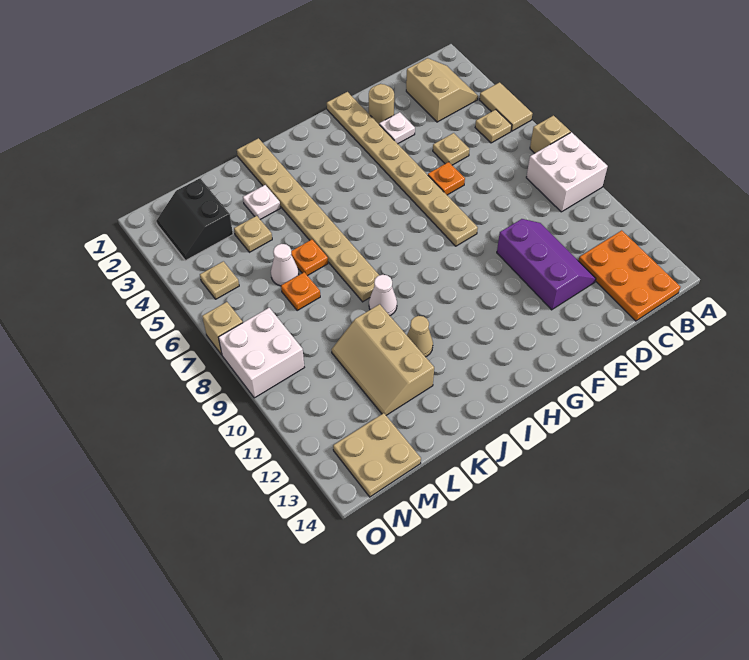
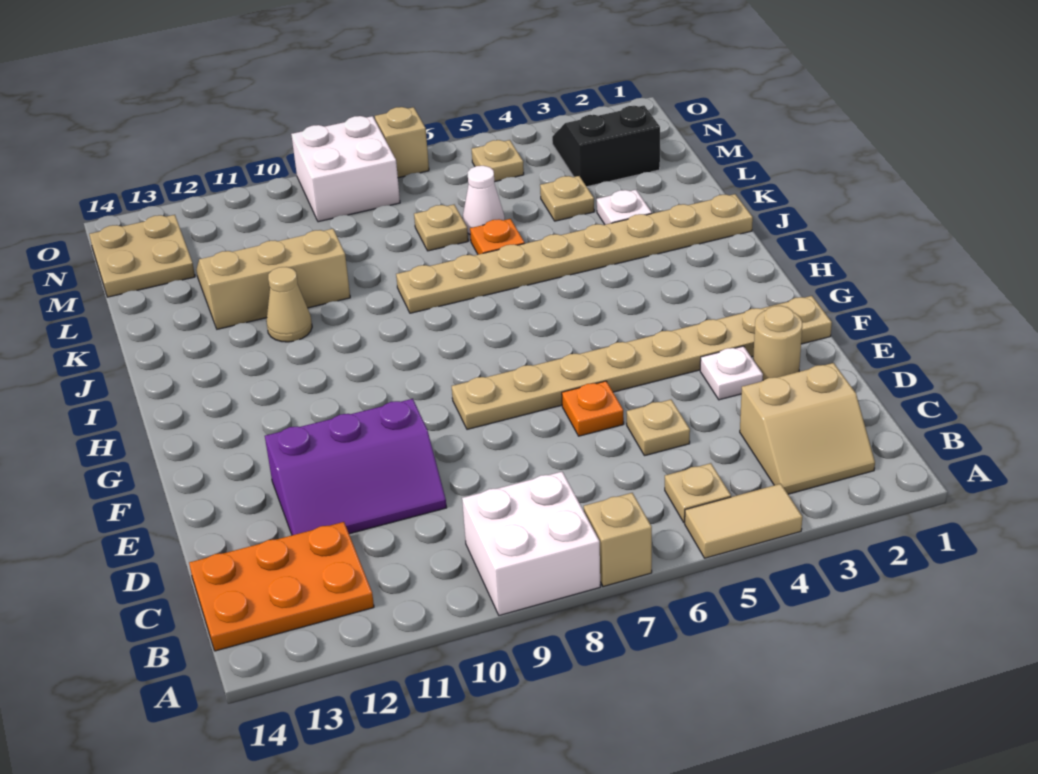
white 1x1 cone [369,275,397,315] -> none
orange 1x1 plate [281,272,320,310] -> tan 1x1 plate [414,205,468,251]

